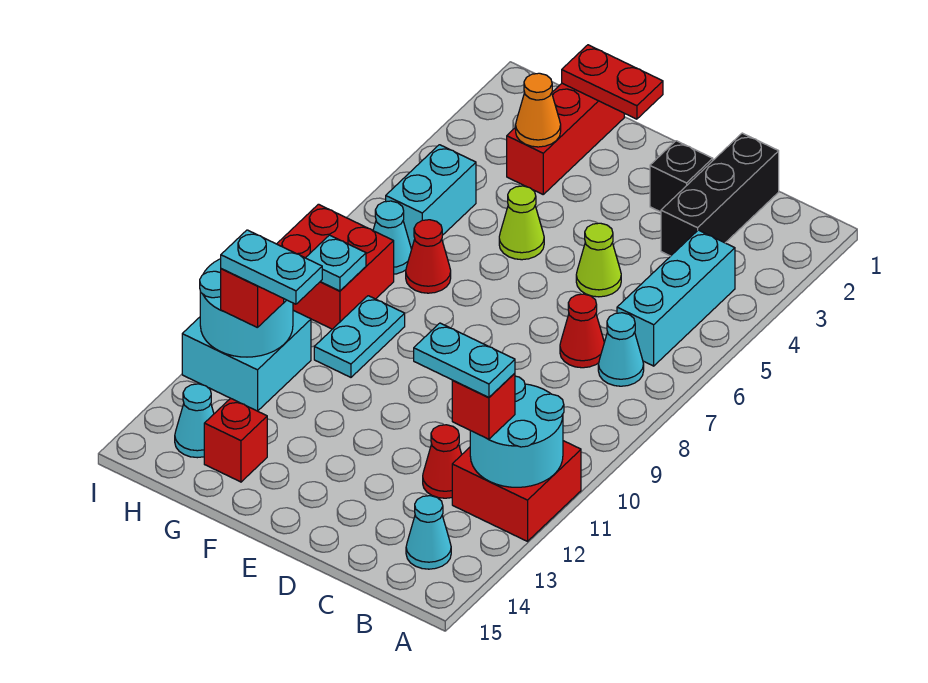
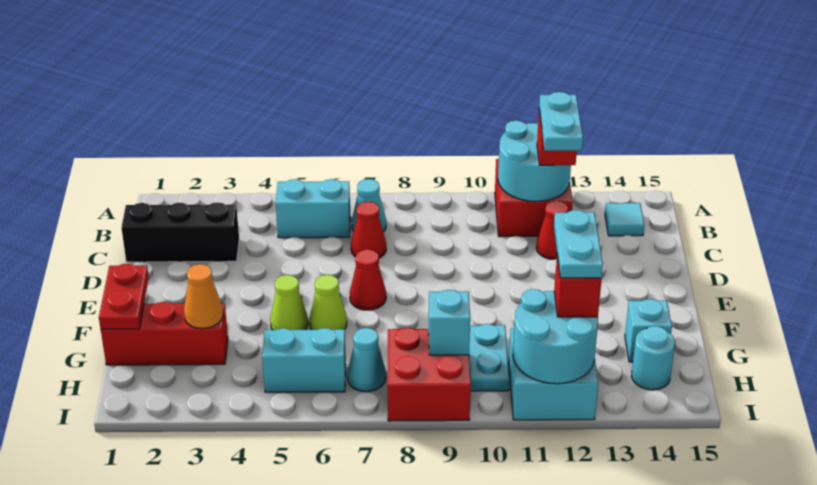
cyan 1x3 brick [617,230,735,366] -> cyan 1x2 brick [276,179,350,238]
cyan 1x1 cone [406,496,451,569] -> cyan 1x1 tile [605,203,644,236]
black 1x1 brick [650,141,713,212] -> none
lime 1x1 cone [576,223,621,297] -> lime 1x1 cone moved to [310,275,347,330]
red 1x1 cone [406,220,451,293] -> red 1x1 cone moved to [350,249,386,310]
cyan 1x2 plate [314,296,405,377] -> cyan 1x2 plate turned to [469,324,510,391]
red 1x1 brick [204,398,267,482] -> cyan 1x1 brick [625,299,672,362]
cyan 1x1 plate [306,235,366,291] -> cyan 1x1 brick [429,290,470,355]
cyan 1x1 cone [175,384,214,458] -> cyan 1x1 round brick [631,326,675,390]

